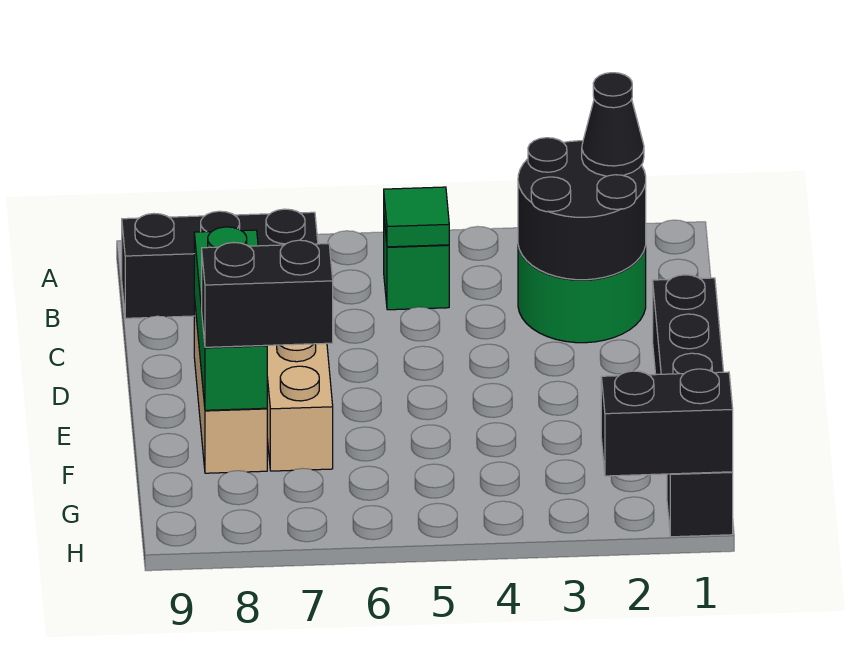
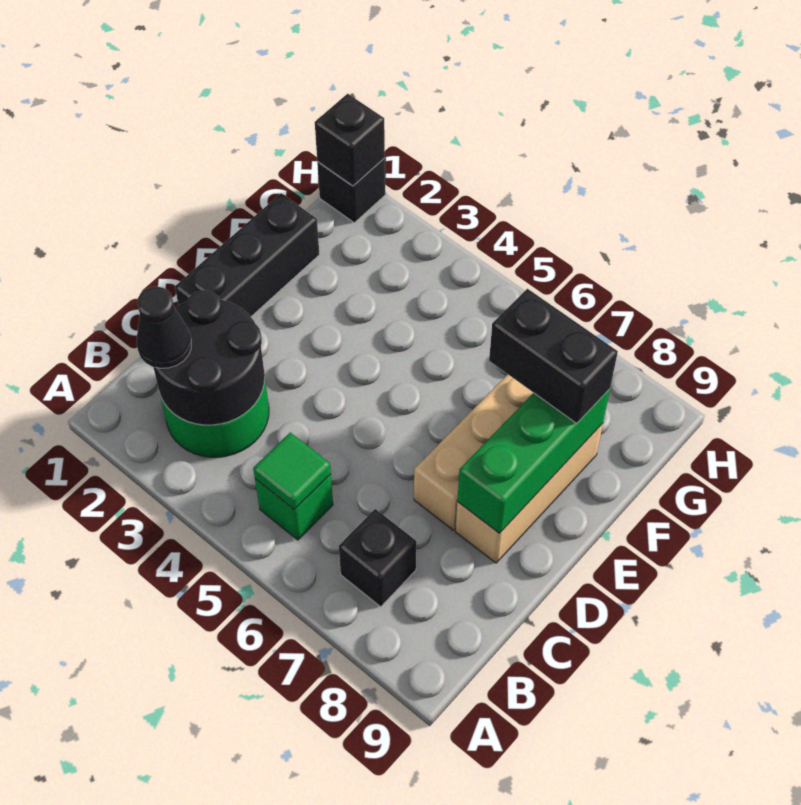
black 1x3 brick [122,209,318,318] -> black 1x1 brick [339,509,416,607]
black 1x2 brick [601,369,733,476] -> black 1x1 brick [315,94,385,186]

